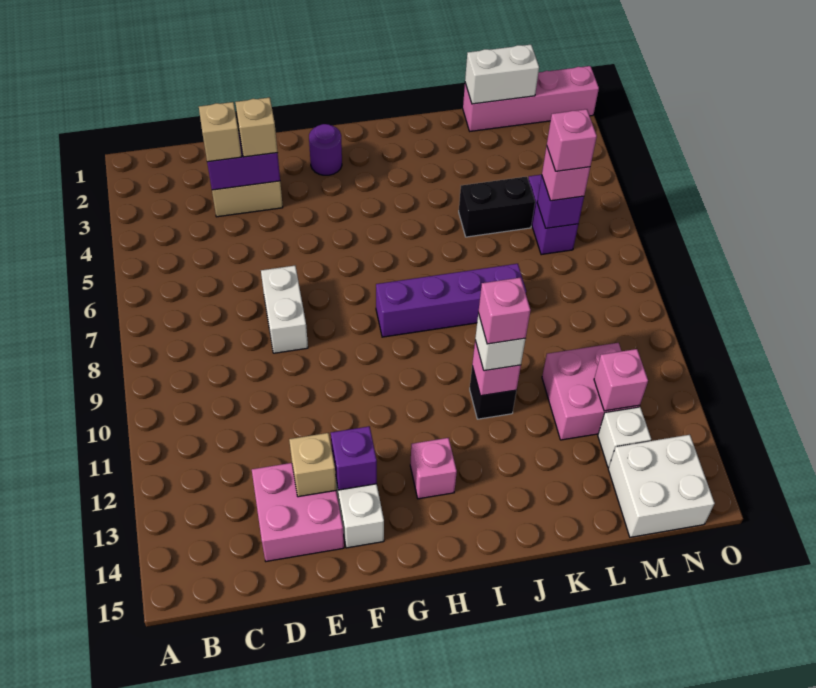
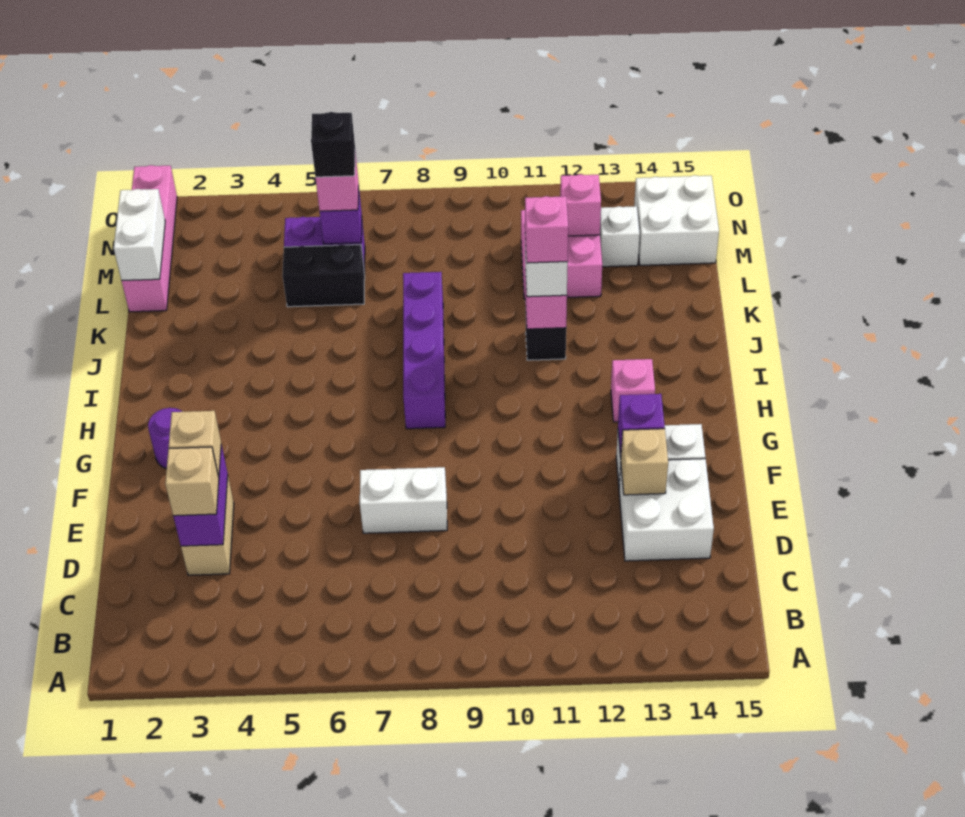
pink 2x2 brick [252,463,344,561] -> white 2x2 brick [619,459,714,561]
black 1x2 brick [459,177,535,237] -> black 1x2 brick turned to [282,245,365,307]
pink 1x1 brick [547,109,597,171] -> black 1x1 brick [311,112,355,177]

